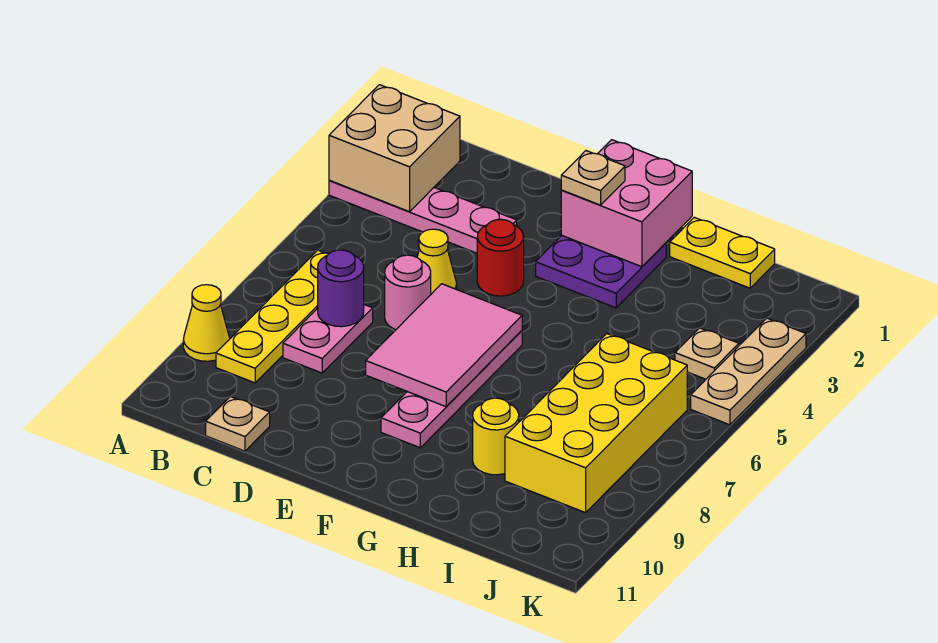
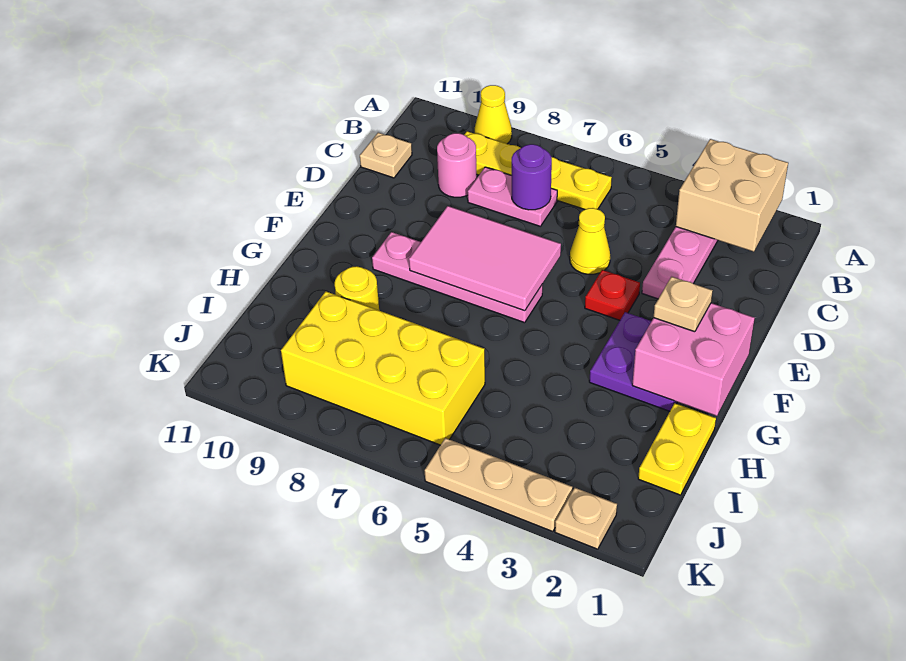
pink 1x1 round brick [385,255,431,330] -> pink 1x1 round brick moved to [437,133,477,197]
red 1x1 round brick [477,219,524,296] -> red 1x1 plate [585,270,640,320]
tan 1x1 plate [675,328,739,379] -> tan 1x1 plate moved to [555,488,617,549]

